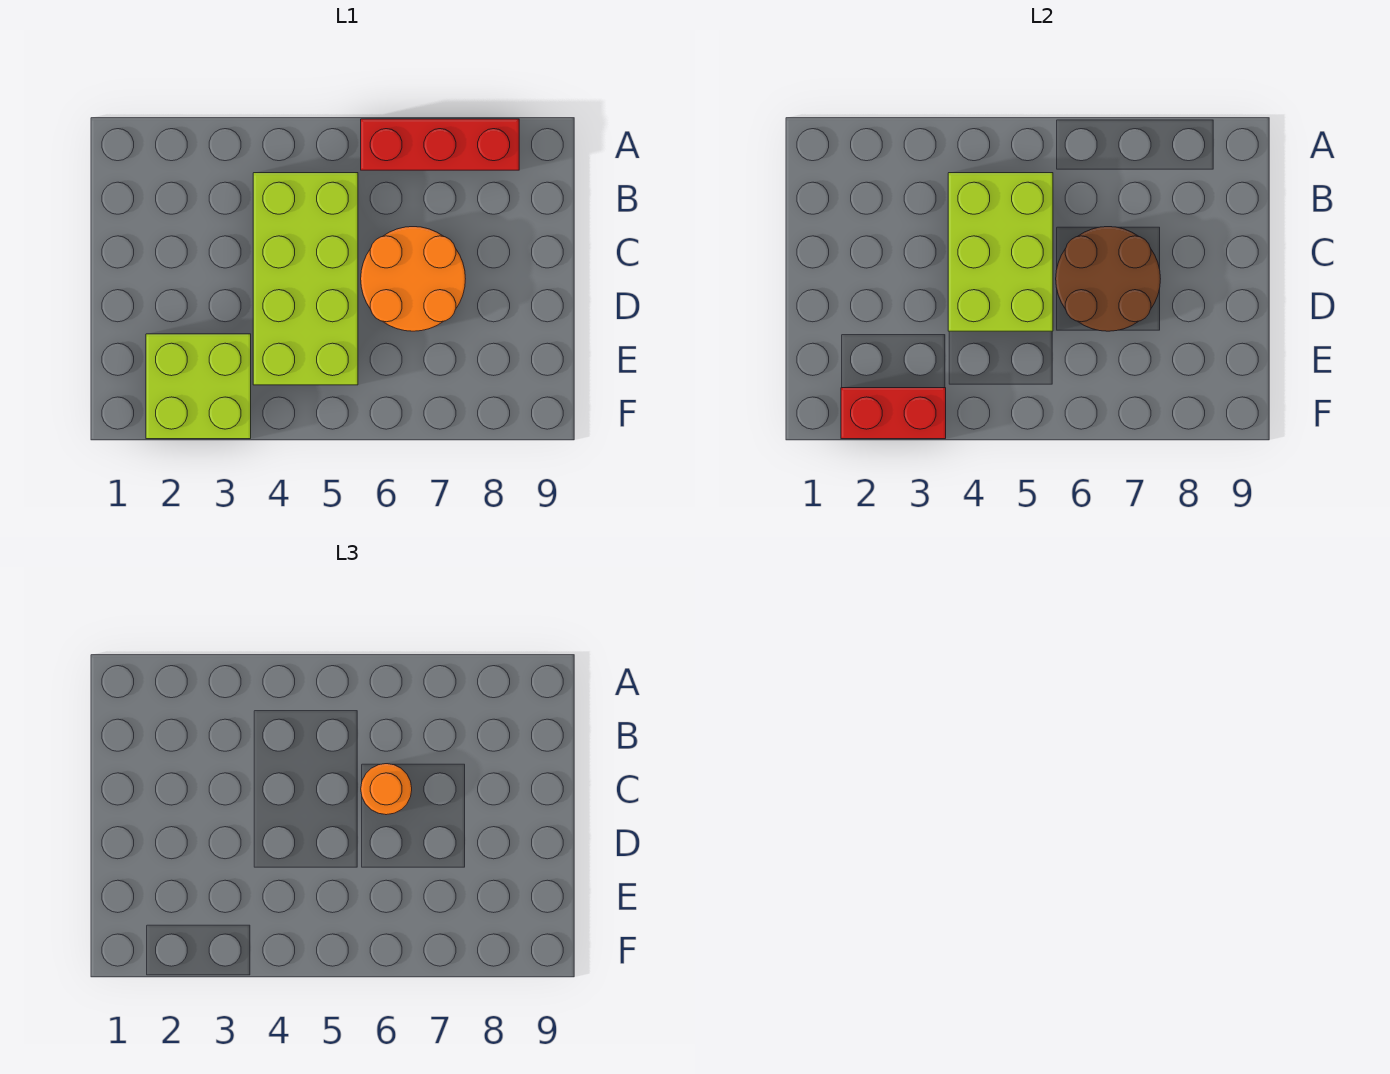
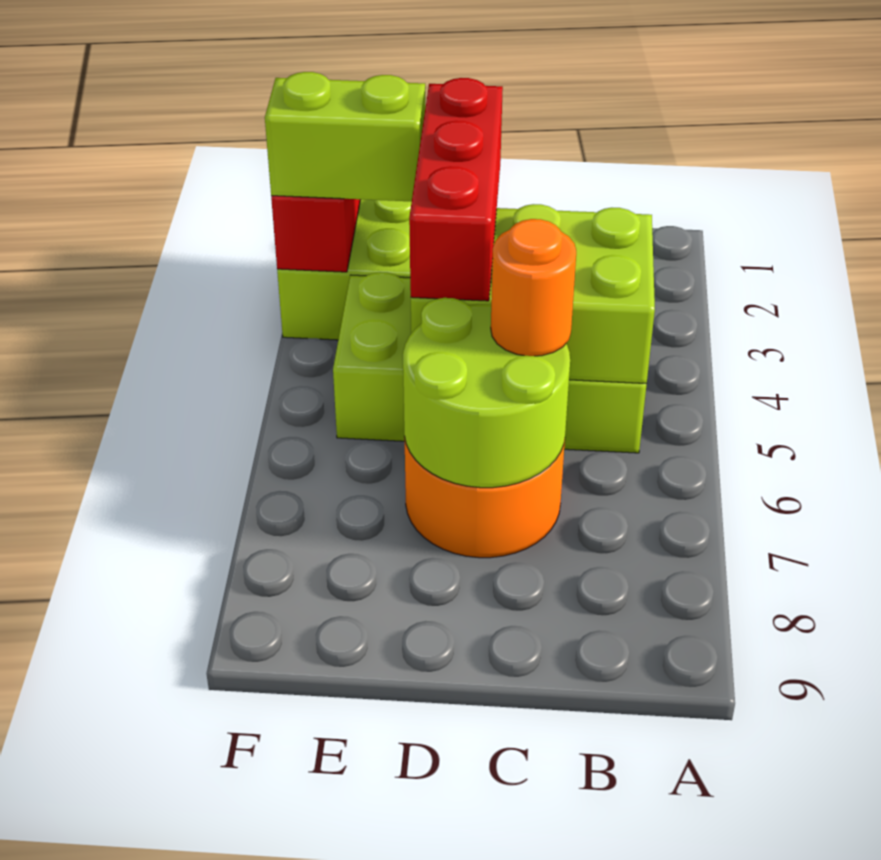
red 1x3 brick [361,119,519,170] -> red 1x3 brick moved to [409,78,503,301]
brown 2x2 round brick [1056,227,1160,331] -> lime 2x2 round brick [403,298,570,488]
none -> lime 1x2 brick [265,72,426,202]

